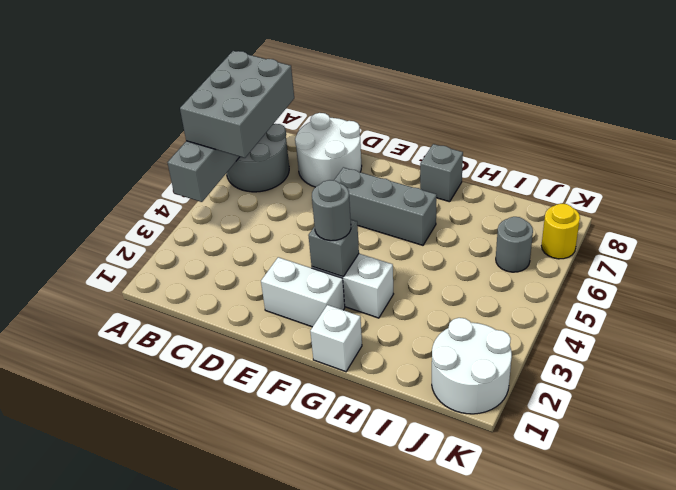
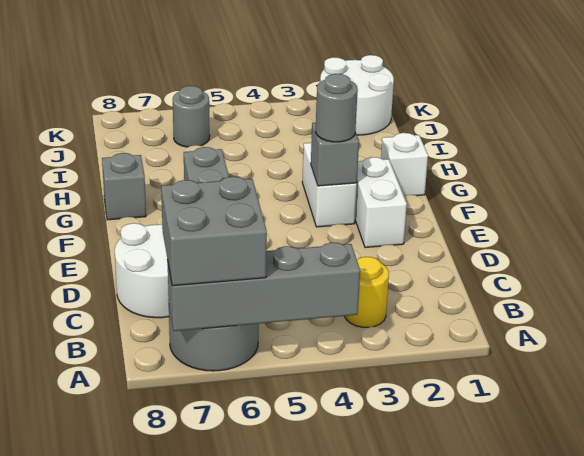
grey 2x3 brick [180,51,294,158] -> grey 2x2 brick [161,177,267,286]
yellow 1x1 round brick [541,204,580,259] -> yellow 1x1 round brick moved to [344,257,389,327]

